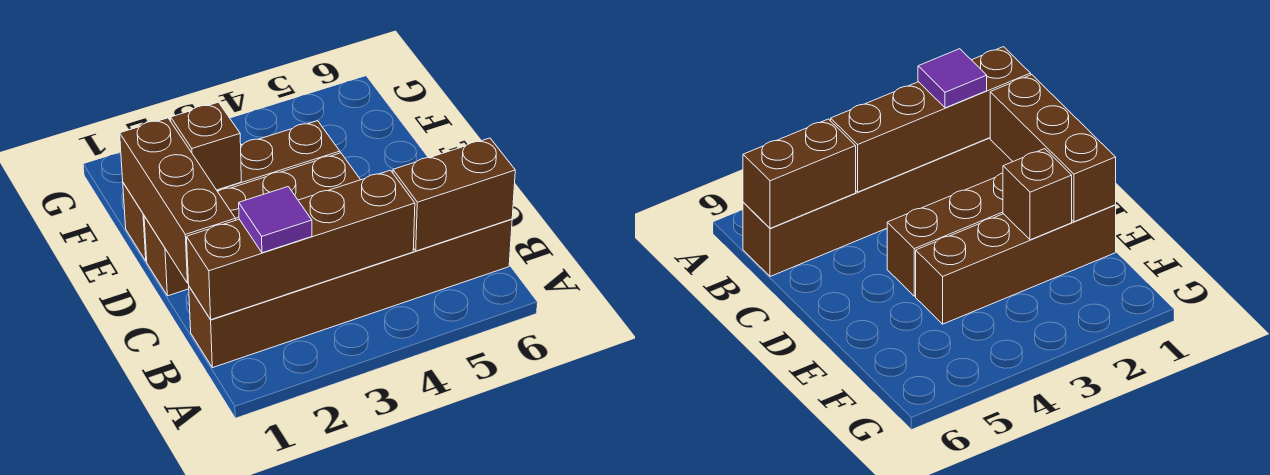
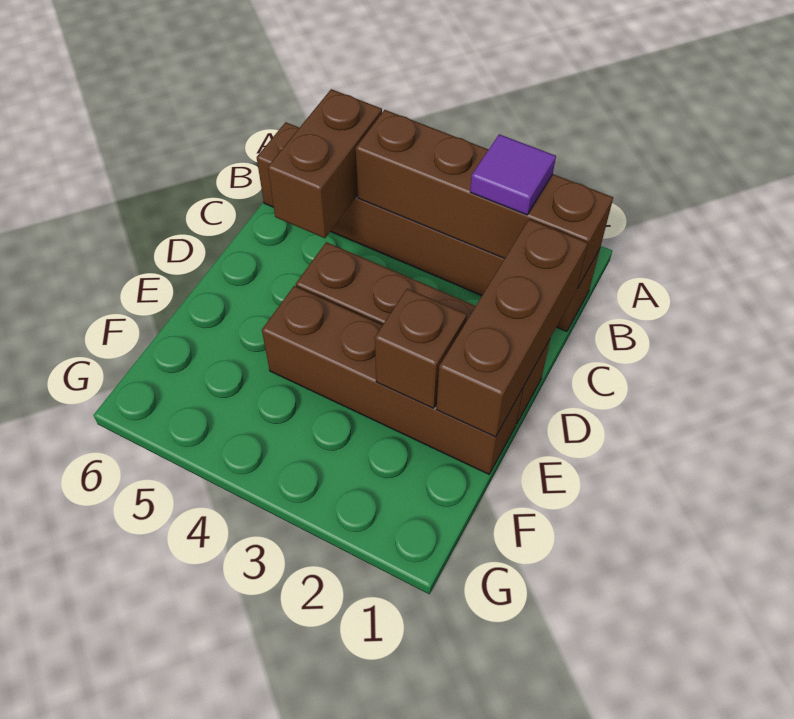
brown 1x2 brick [393,138,515,251] -> brown 1x2 brick turned to [268,89,382,238]

